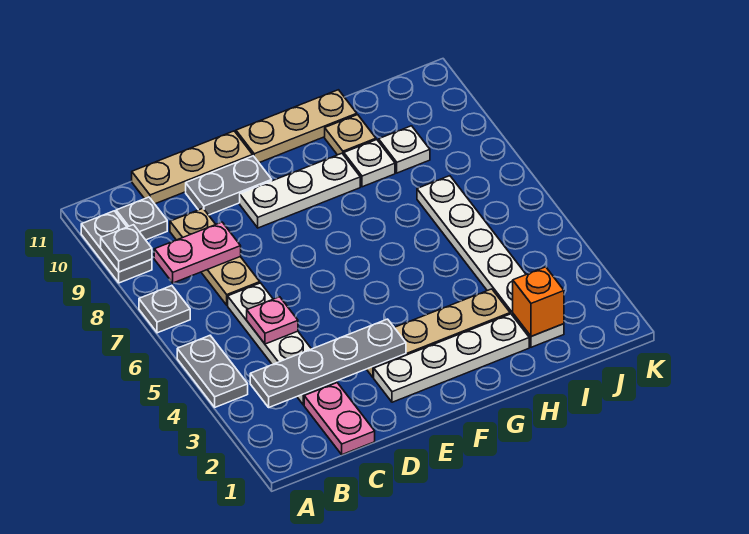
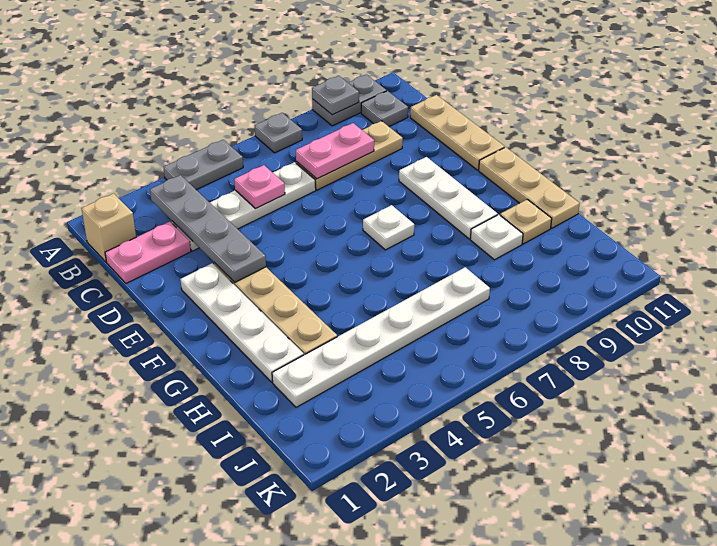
none -> tan 1x1 brick [81,193,136,262]
pink 1x2 plate [154,222,241,283] -> pink 1x2 plate turned to [296,123,374,179]
grey 1x2 plate [186,156,272,215] -> none
orange 1x1 brick [513,267,564,336] -> none
white 1x1 plate [379,126,430,173] -> white 1x1 plate moved to [363,205,414,250]

